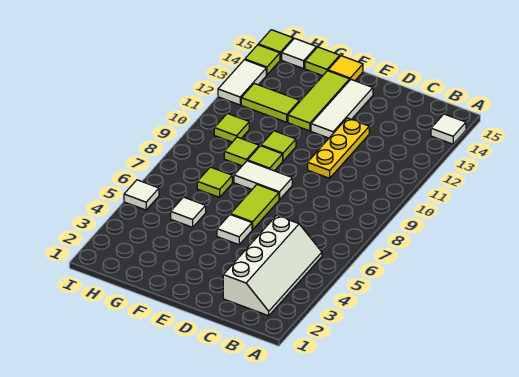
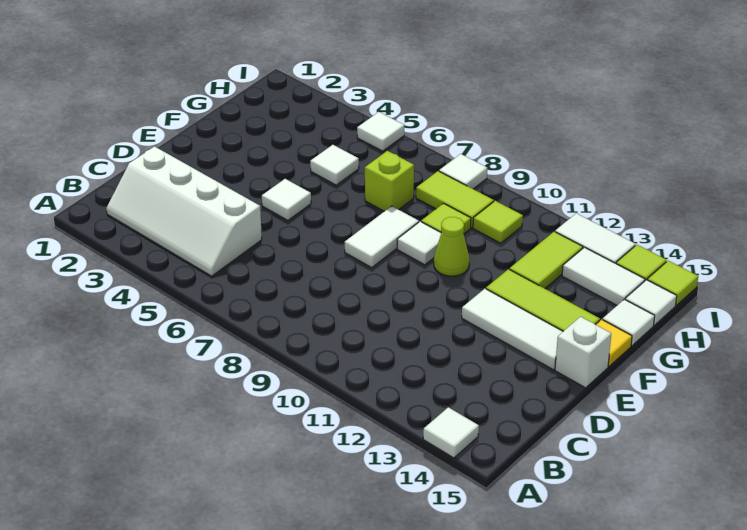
yellow 1x3 plate [308,118,369,178] -> none
lime 1x2 tile [231,185,279,230] -> lime 1x2 tile moved to [416,171,494,228]
none -> white 1x1 brick [555,317,611,388]
lime 1x1 tile [248,146,283,171] -> white 1x1 tile [397,221,441,265]
lime 1x1 tile [261,131,296,161] -> lime 1x1 cone [434,217,470,276]
lime 1x1 tile [197,167,232,197] -> lime 1x1 brick [365,151,414,211]
lime 1x1 tile [305,47,340,76] -> white 1x1 tile [603,299,655,346]
none -> white 1x2 tile [562,247,645,305]
none -> white 1x1 tile [439,154,487,189]

